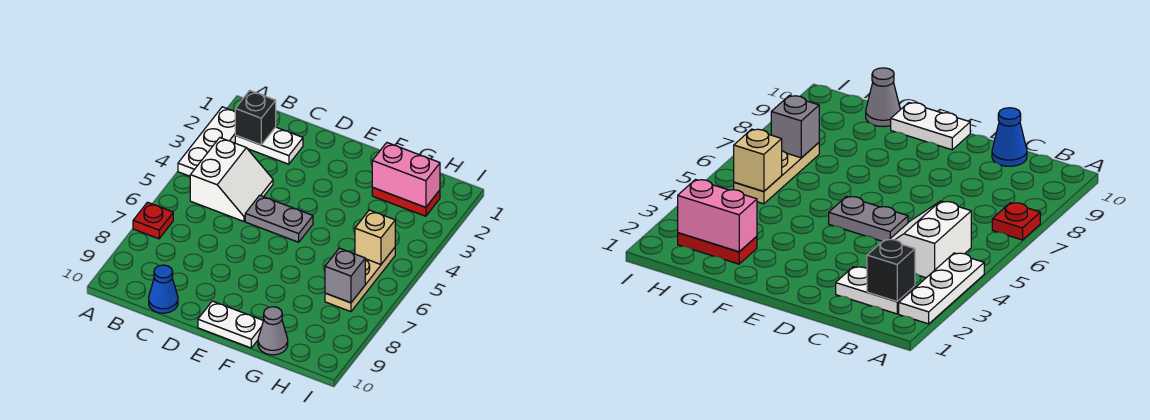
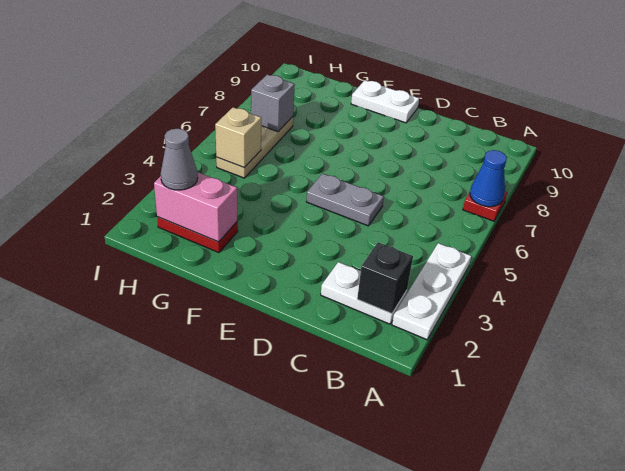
white 2x2 slope [190,138,273,221] -> none
blue 1x1 cone [149,265,178,313] -> blue 1x1 cone moved to [470,150,507,207]
grey 1x1 cone [258,307,288,355] -> grey 1x1 cone moved to [161,129,198,190]

